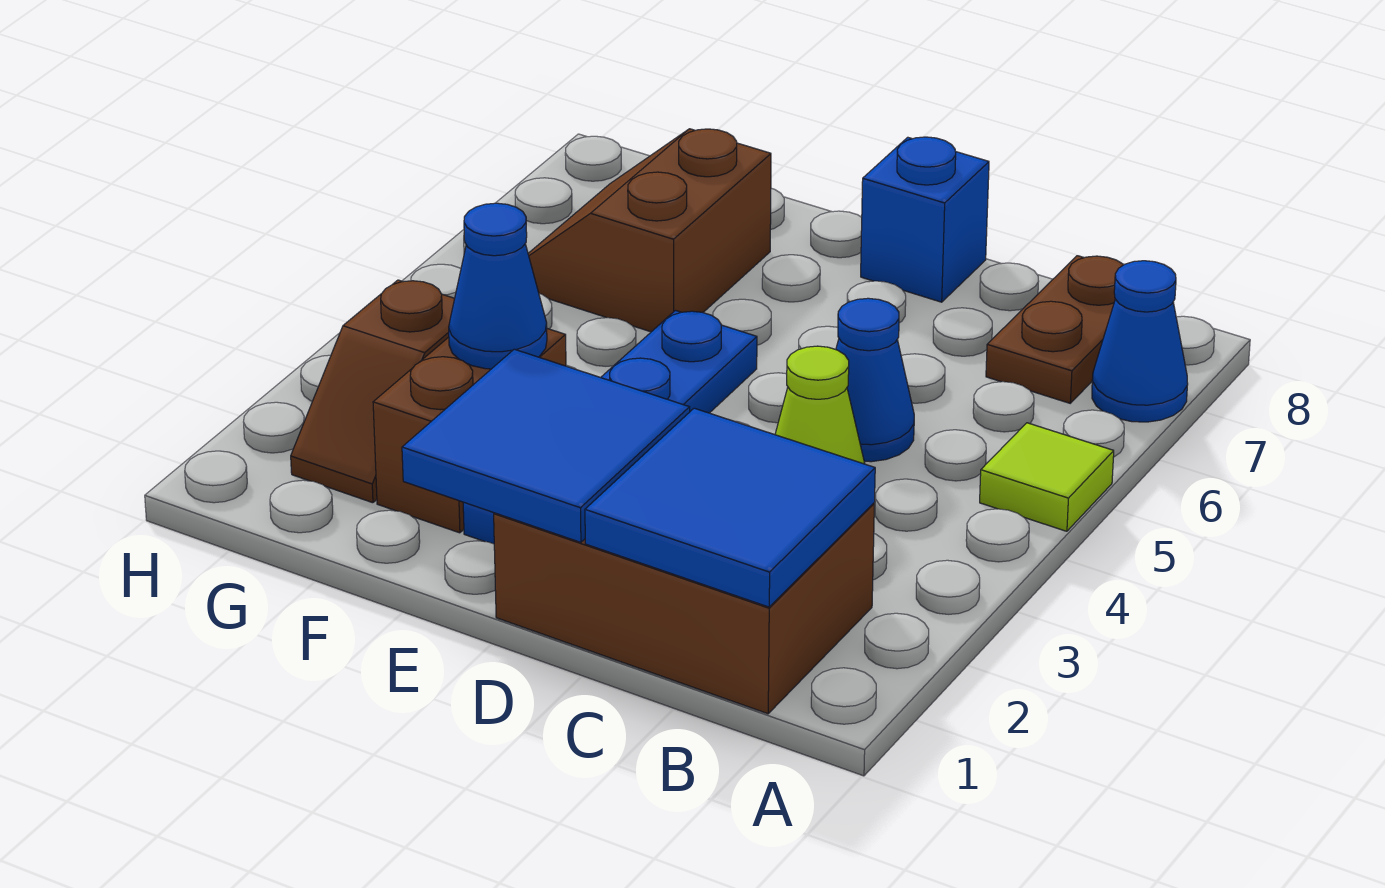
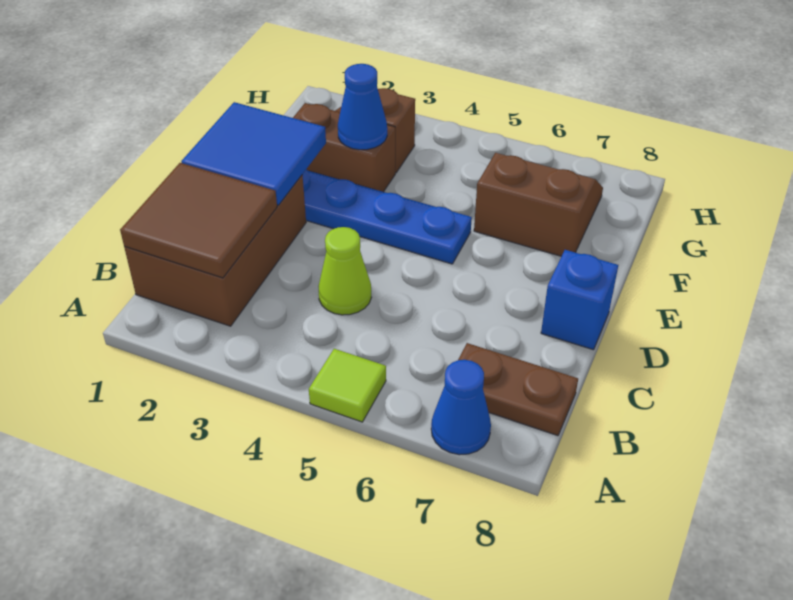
blue 2x2 tile [585,408,875,607] -> brown 2x2 tile [120,163,277,278]
blue 1x1 cone [836,298,914,462] -> none

